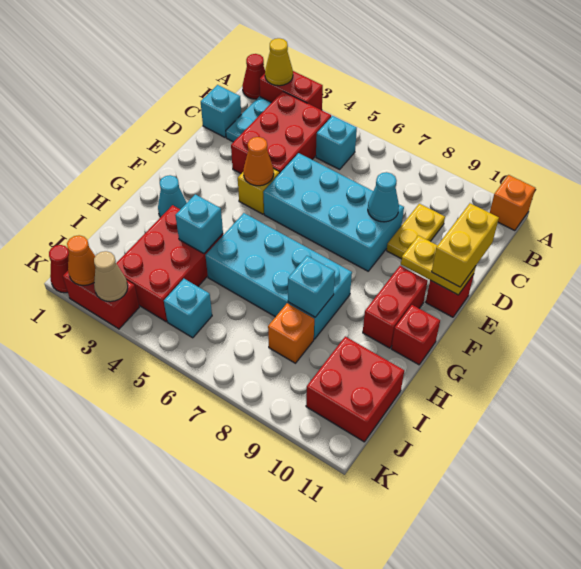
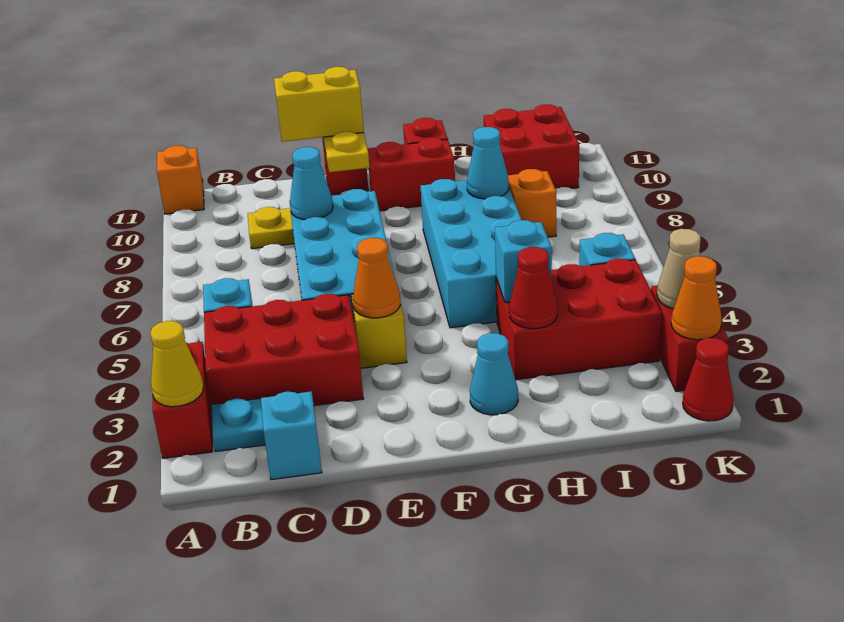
red 1x1 cone [242,54,265,99] -> red 1x1 cone moved to [509,247,558,329]
cyan 1x1 brick [288,256,335,317] -> cyan 1x1 cone [467,127,509,199]

